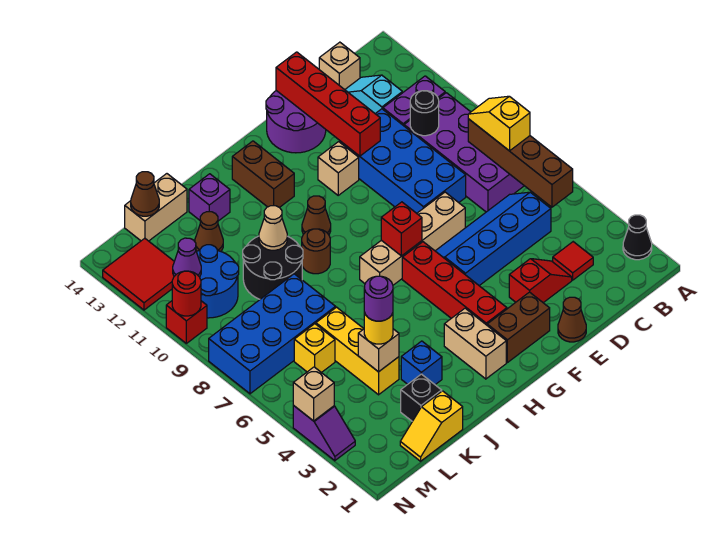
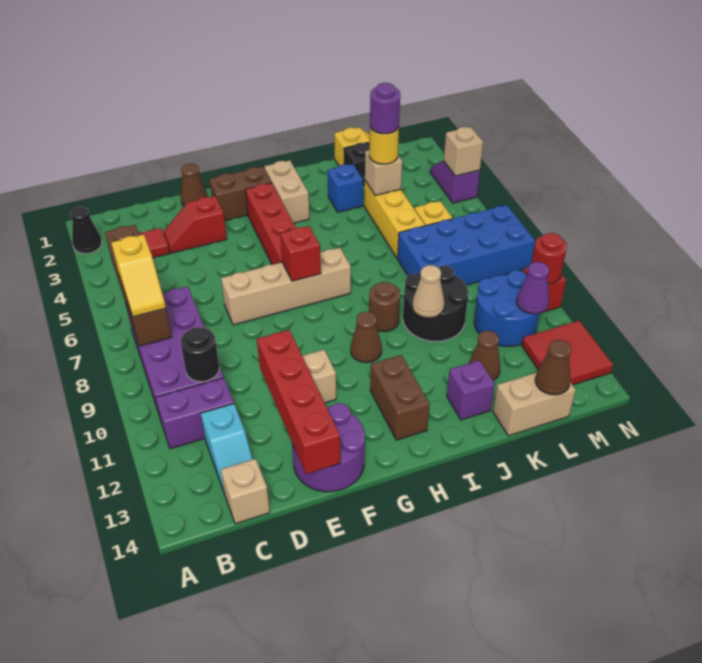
blue 2x4 slope [436,192,551,286] -> none
blue 2x4 brick [340,109,466,213] -> none

